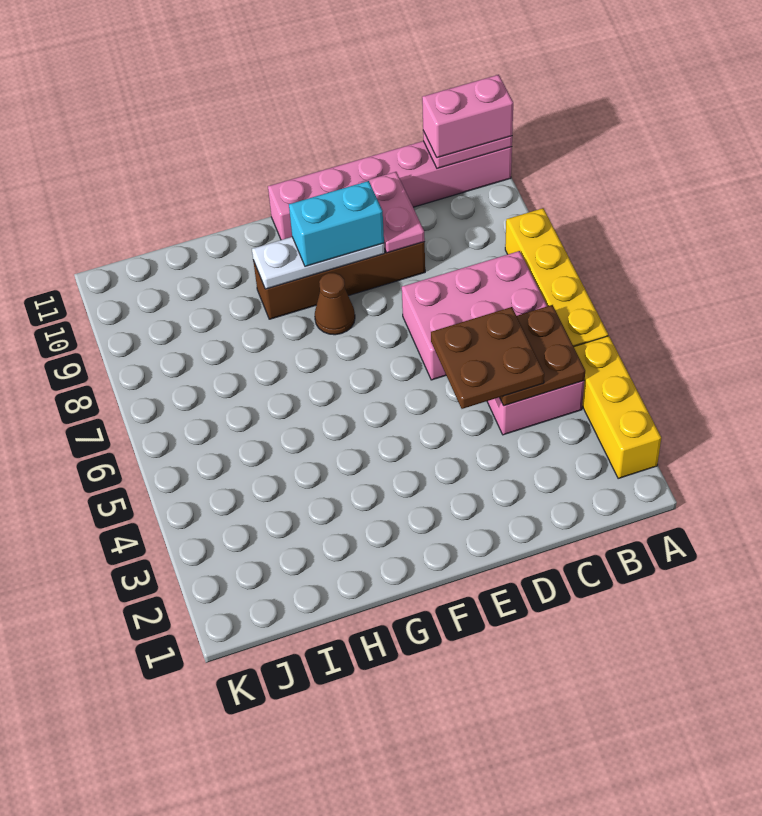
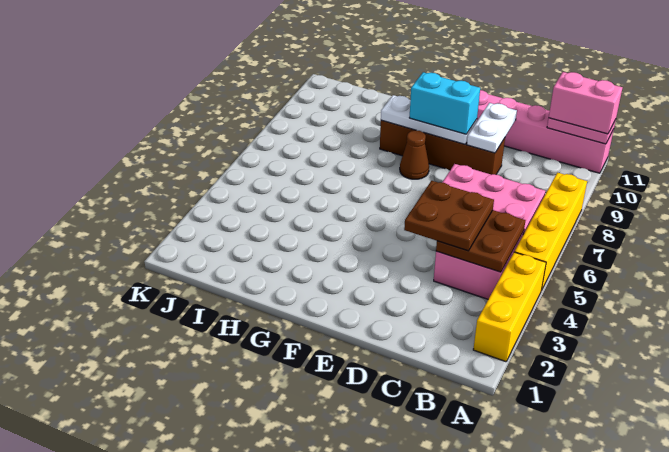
pink 1x2 plate [359,172,425,253] -> white 1x2 plate [467,103,517,153]

